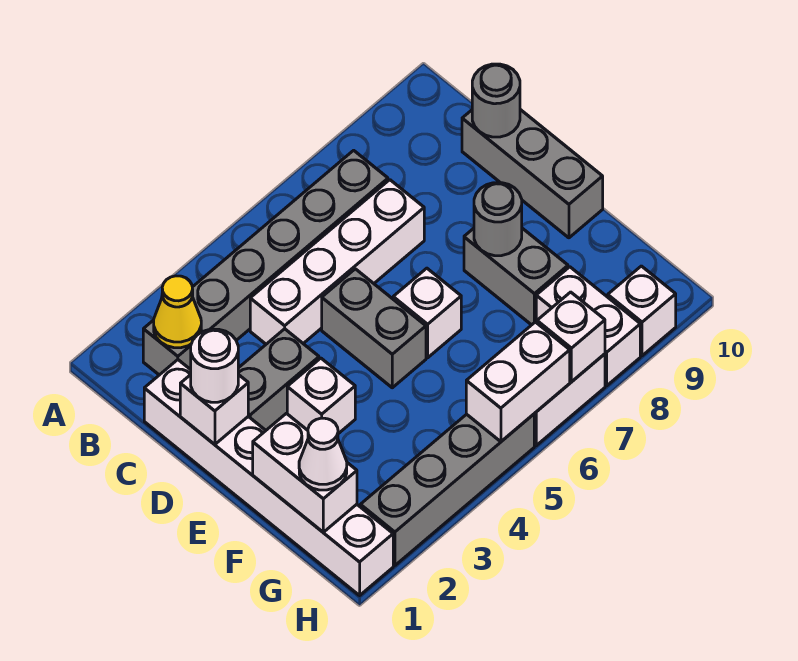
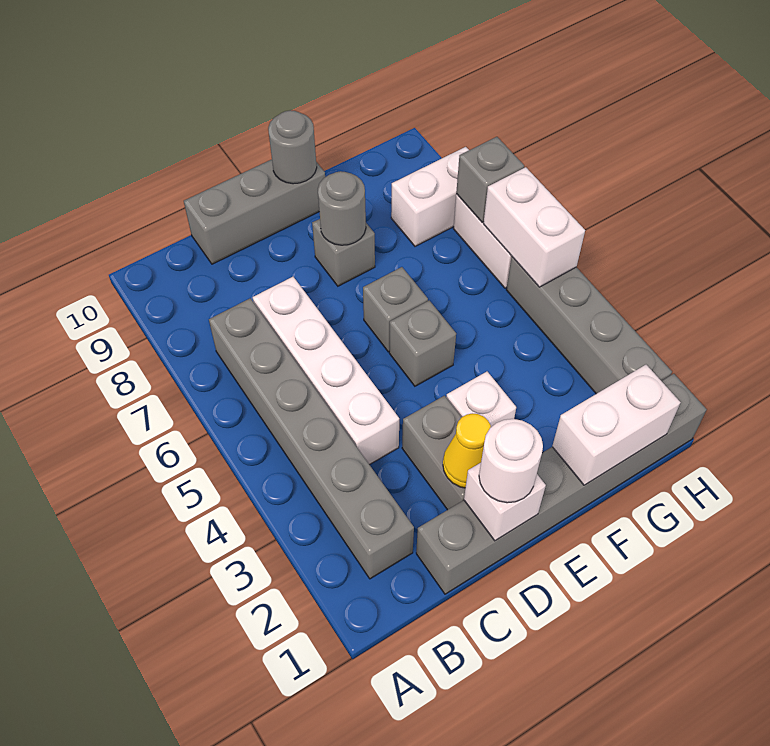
yellow 1x1 cone [154,276,201,348] -> yellow 1x1 cone moved to [443,413,491,488]
white 1x6 brick [144,360,393,595] -> grey 1x6 brick [416,374,707,594]
grey 1x1 round brick [472,64,520,137] -> grey 1x1 round brick moved to [268,110,317,184]
grey 1x2 brick [322,269,426,388] -> grey 1x1 brick [389,300,456,386]
white 1x1 brick [393,268,461,358] -> grey 1x1 brick [363,267,428,352]
grey 1x2 brick [464,228,568,325] -> grey 1x1 brick [312,219,375,286]
white 1x1 cone [299,418,347,490] -> none
white 1x1 brick [537,292,605,382] -> grey 1x1 brick [456,137,524,222]
white 1x1 brick [608,266,676,356] -> none

